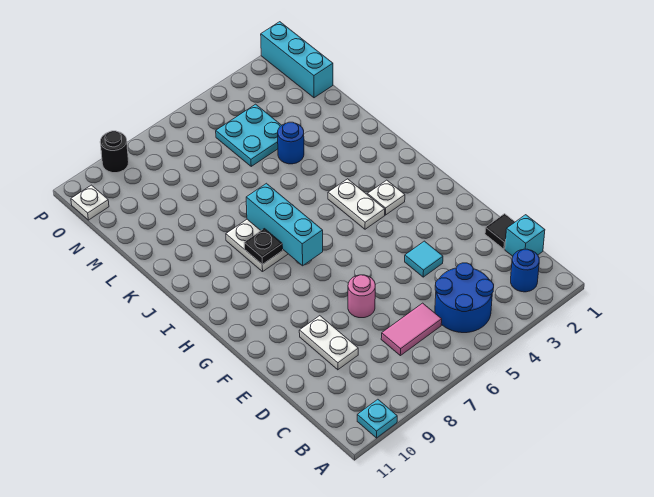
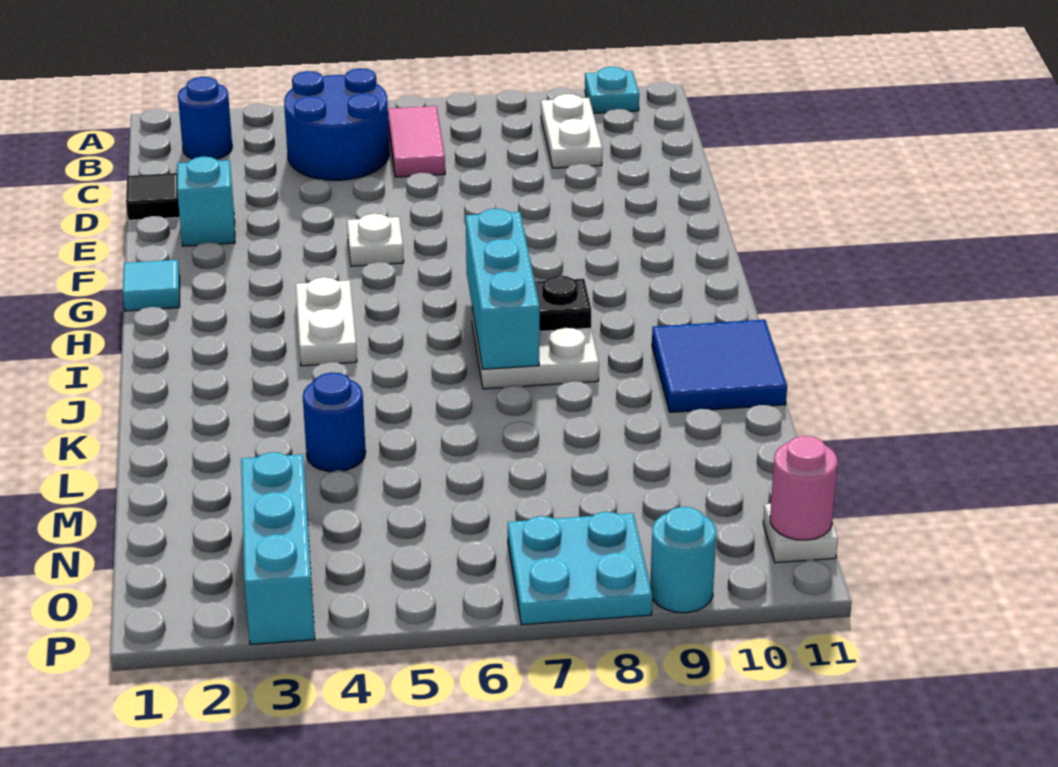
cyan 1x1 brick [505,215,545,256] -> cyan 1x1 brick moved to [177,157,235,246]
pink 1x2 tile [381,303,442,356] -> pink 1x2 tile turned to [388,106,445,177]
white 1x2 plate [299,316,358,370] -> white 1x2 plate moved to [541,94,602,168]
cyan 1x1 tile [405,241,443,277] -> cyan 1x1 tile moved to [123,260,180,311]
pink 1x1 round brick [348,275,375,318] -> pink 1x1 round brick moved to [770,436,837,540]
white 1x1 plate [367,180,405,215] -> white 1x1 plate moved to [347,214,404,266]
none -> blue 2x2 tile [652,320,787,412]
cyan 2x2 plate [216,104,282,166] -> cyan 2x2 plate moved to [508,512,652,625]
cyan 1x3 brick [261,22,333,98] -> cyan 1x3 brick moved to [241,452,315,644]
black 1x1 round brick [100,131,129,173] -> cyan 1x1 round brick [650,507,716,613]

